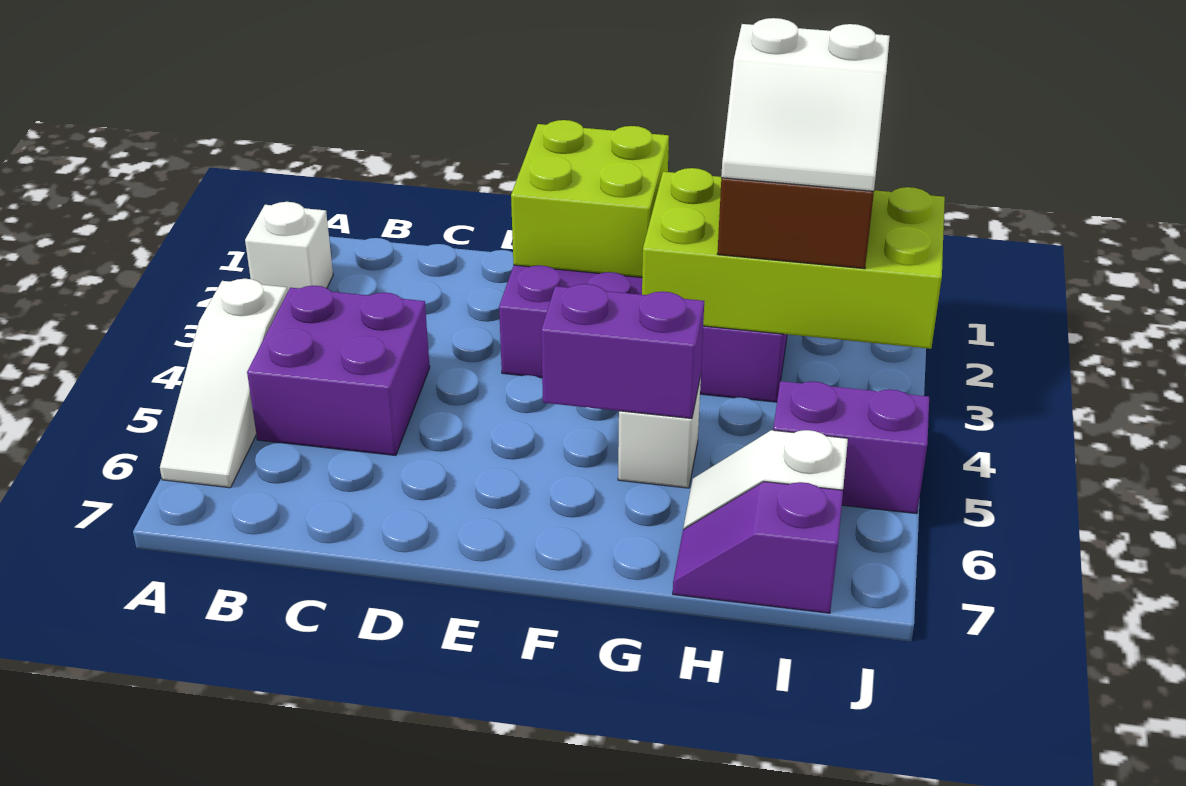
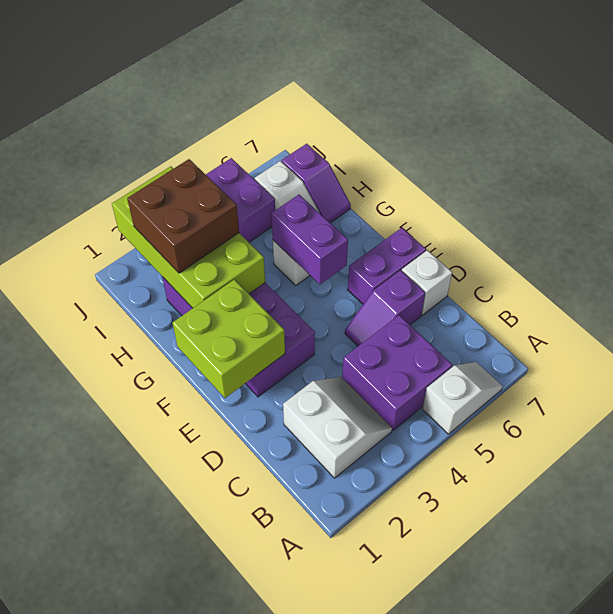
white 1x1 brick [245,202,333,292] -> white 1x1 brick moved to [402,250,452,315]
white 1x3 slope [160,279,287,488] -> white 1x2 slope [422,362,502,434]
none -> purple 1x2 slope [345,270,425,346]
none -> purple 1x2 brick [348,228,426,304]
white 2x2 slope [721,18,890,191] -> white 2x2 slope moved to [283,377,392,478]

